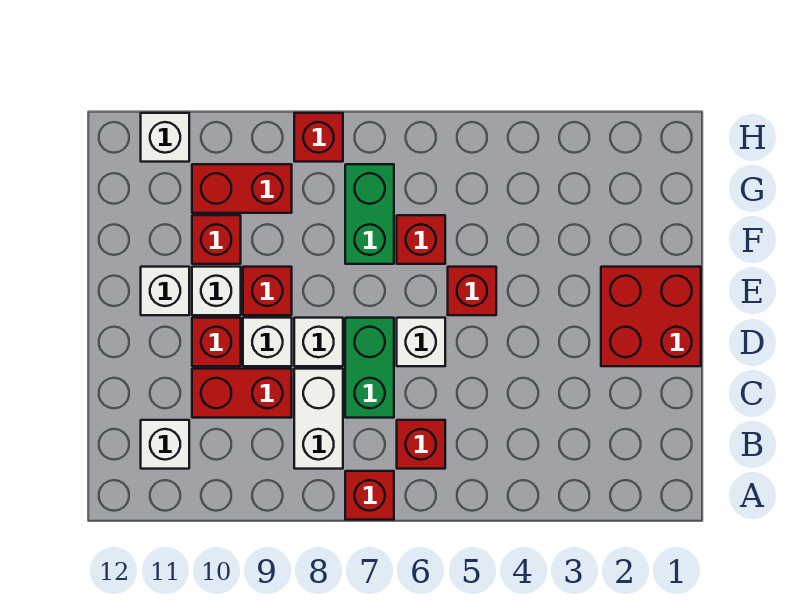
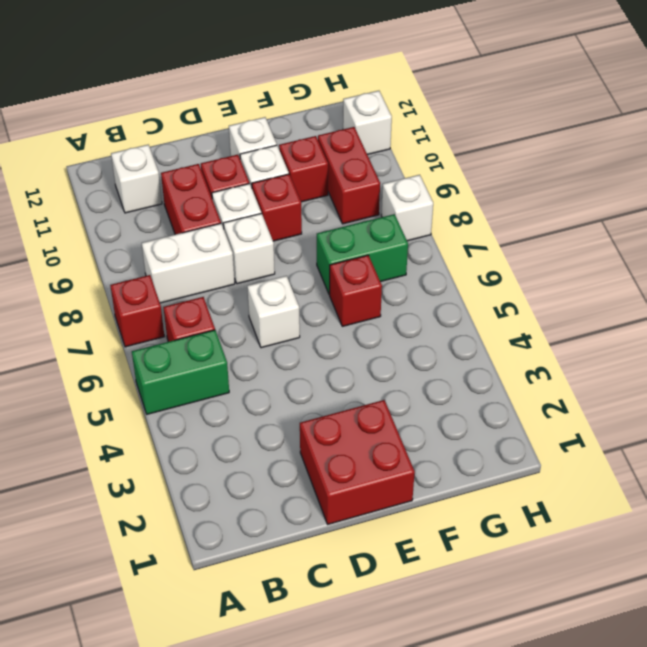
green 1x2 brick [345,318,394,418] -> green 1x2 brick moved to [132,330,229,414]
red 1x1 brick [448,267,496,315] -> none
red 1x1 brick [294,113,343,162] -> white 1x1 brick [381,175,433,241]

